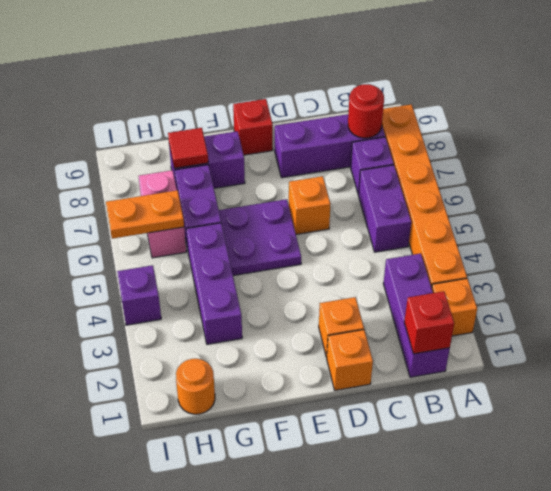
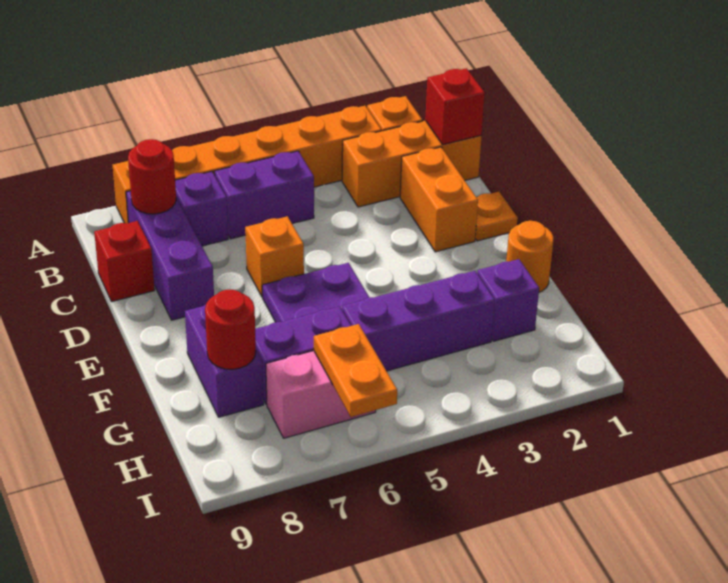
purple 1x3 brick [383,253,450,377] -> orange 1x3 brick [342,121,481,207]
orange 1x1 brick [327,330,373,390] -> orange 1x1 plate [475,192,518,241]
orange 1x1 brick [319,297,364,357] -> orange 1x2 brick [400,147,478,252]
red 1x1 brick [233,99,273,155] -> red 1x1 brick moved to [94,221,155,302]
red 1x1 tile [168,128,208,168] -> red 1x1 round brick [205,289,256,369]
orange 1x1 round brick [176,359,215,414] -> orange 1x1 round brick moved to [506,221,553,292]
purple 1x1 brick [117,265,161,325] -> purple 1x1 brick moved to [477,259,539,341]

